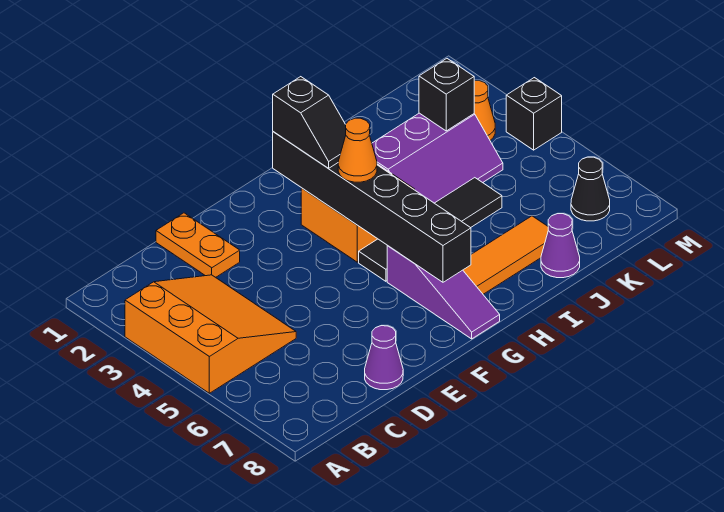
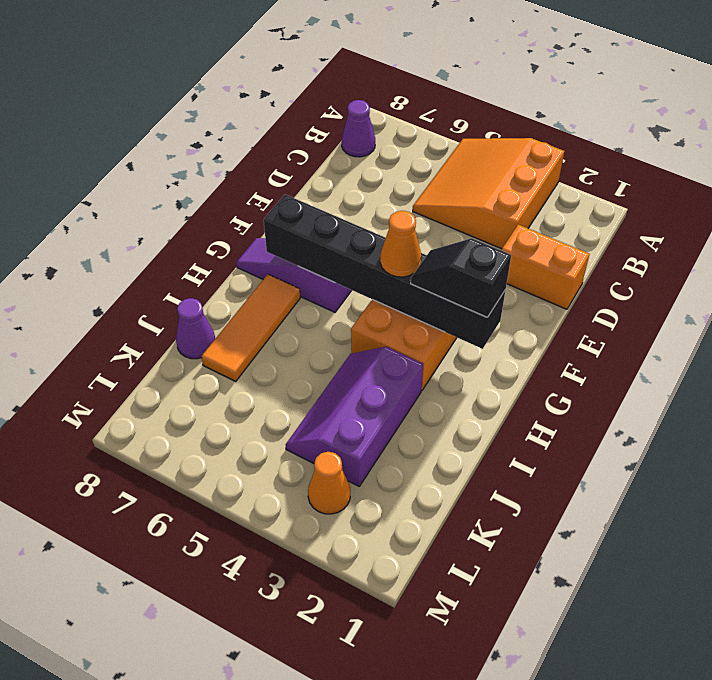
orange 3x3 slope [125,275,296,393] -> orange 3x3 slope turned to [413,138,564,249]
orange 1x2 plate [156,213,240,277] -> orange 1x2 brick [501,225,589,309]
purple 1x1 cone [365,326,403,390] -> purple 1x1 cone moved to [342,100,375,157]
black 1x4 tile [359,178,502,281] -> none
black 1x1 brick [419,59,474,131] -> none
black 1x1 cone [571,157,610,221] -> none
black 1x1 brick [506,78,562,150] -> none

